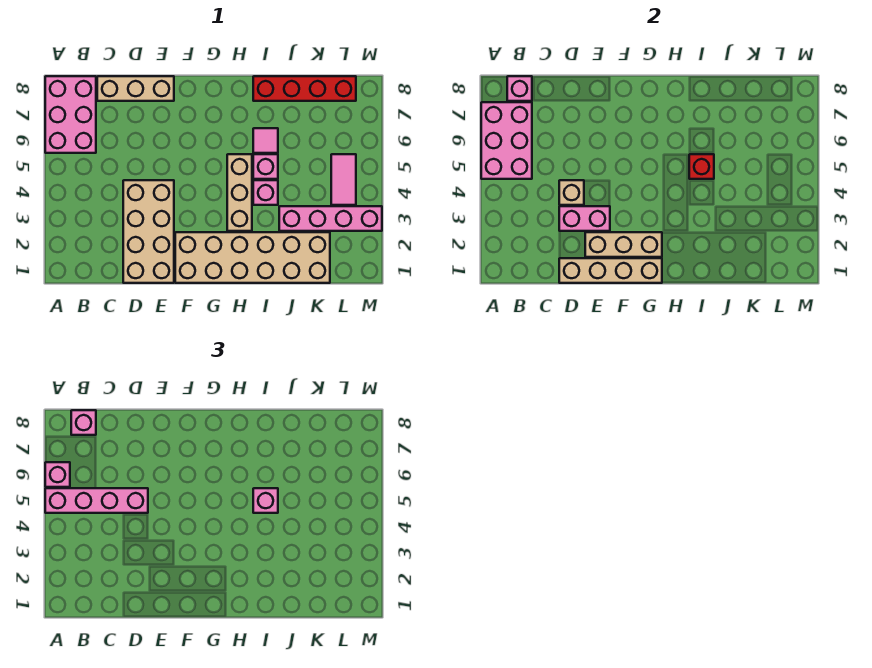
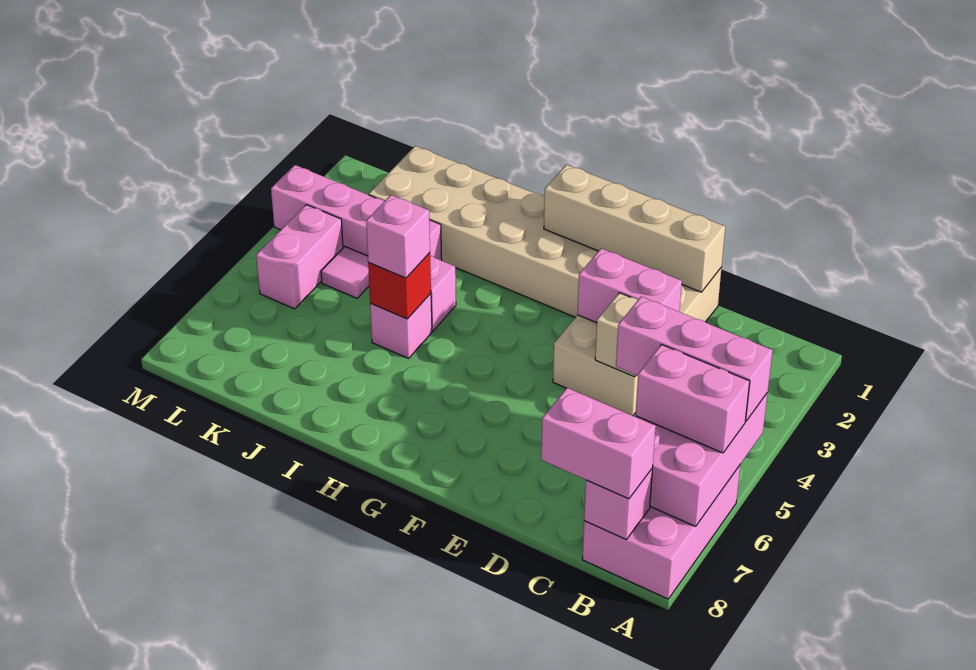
pink 1x4 brick [45,488,148,513] -> pink 1x3 brick [616,297,773,421]
pink 1x1 brick [45,462,70,487] -> pink 1x2 brick [636,344,750,453]
pink 1x1 brick [71,410,96,435] -> pink 1x2 brick [541,388,656,499]
tan 1x3 brick [97,76,174,101] -> none
tan 1x3 brick [585,232,662,257] -> none
tan 1x3 brick [227,154,252,231] -> none
pink 1x1 tile [253,128,278,153] -> pink 1x1 tile moved to [321,246,369,298]
red 1x4 brick [253,76,356,101] -> none
pink 1x2 tile [331,154,356,205] -> pink 1x2 brick [256,205,343,309]

